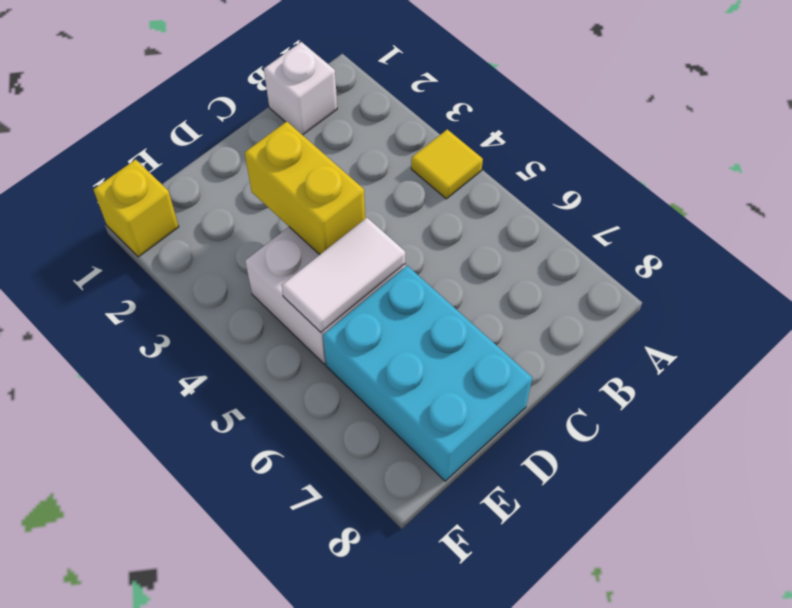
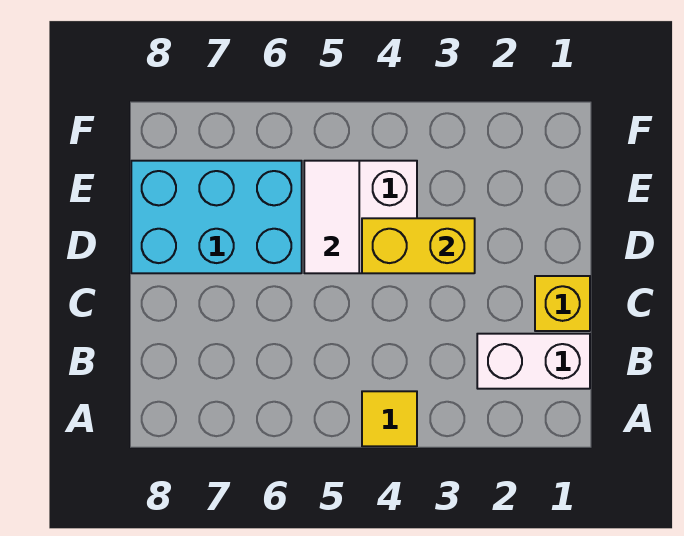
white 1x1 brick [264,42,337,135] -> white 1x2 brick [477,334,590,389]
yellow 1x1 brick [93,159,179,257] -> yellow 1x1 brick moved to [535,276,590,331]

